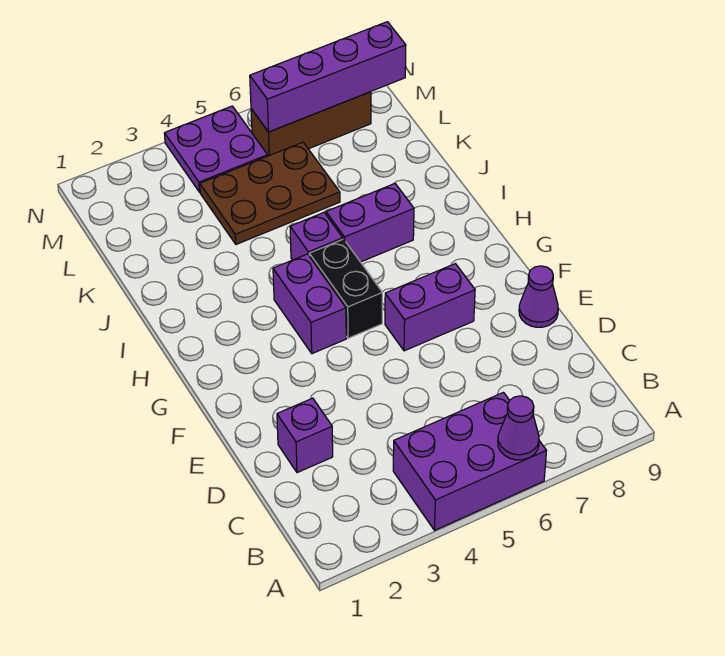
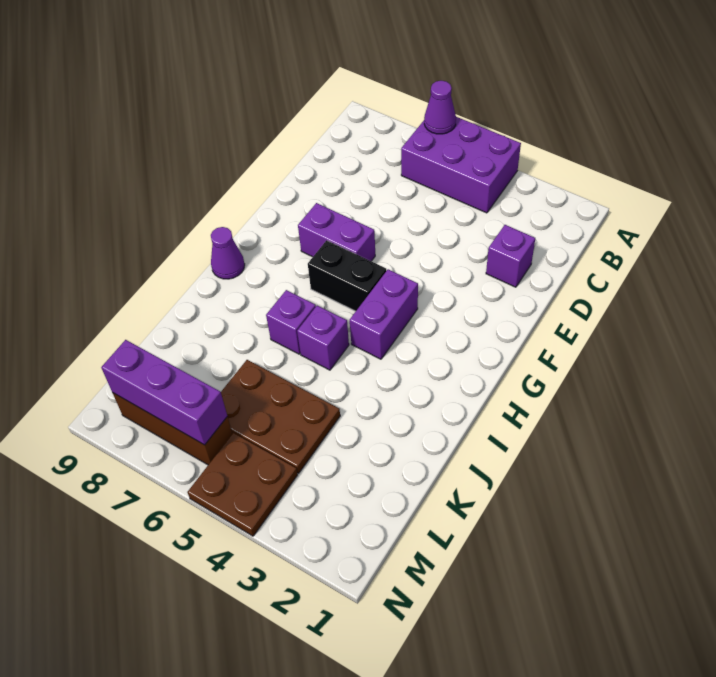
purple 1x1 cone [519,266,558,327] -> purple 1x1 cone moved to [211,227,245,279]
black 1x2 brick [309,239,382,338] -> black 1x2 brick turned to [308,240,386,311]
purple 1x2 brick [326,184,414,262] -> purple 1x1 brick [266,290,316,354]
purple 2x2 plate [164,106,268,192] -> brown 2x2 plate [188,433,298,536]
purple 1x4 brick [250,22,406,132] -> purple 1x3 brick [101,340,227,445]

